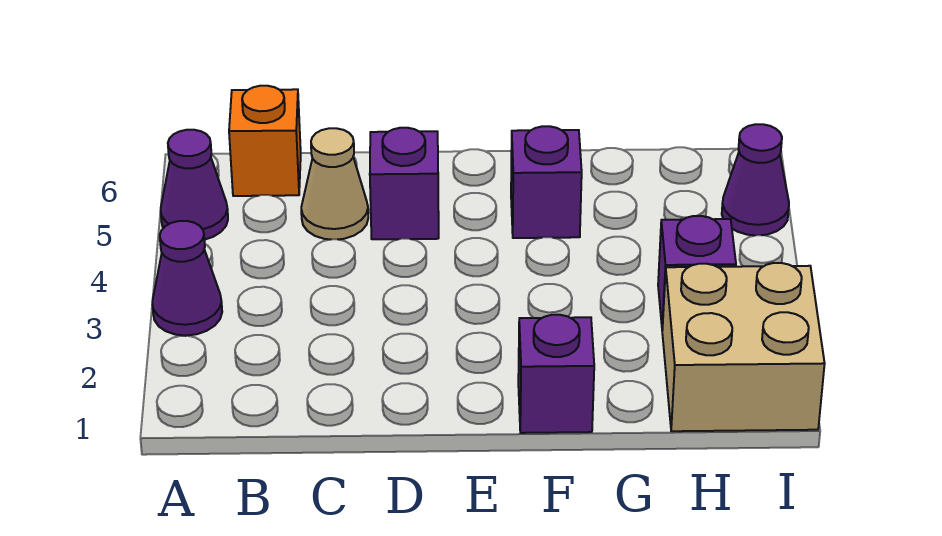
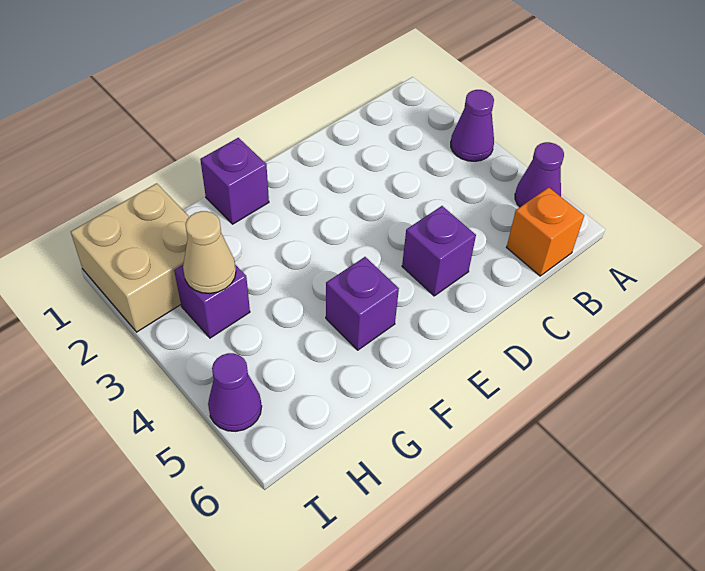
tan 1x1 cone [301,128,368,240] -> tan 1x1 cone moved to [183,211,236,294]

